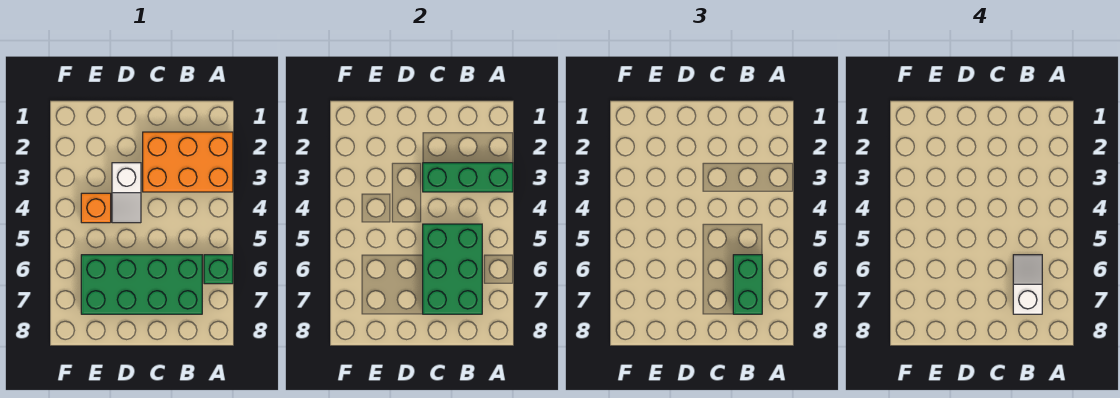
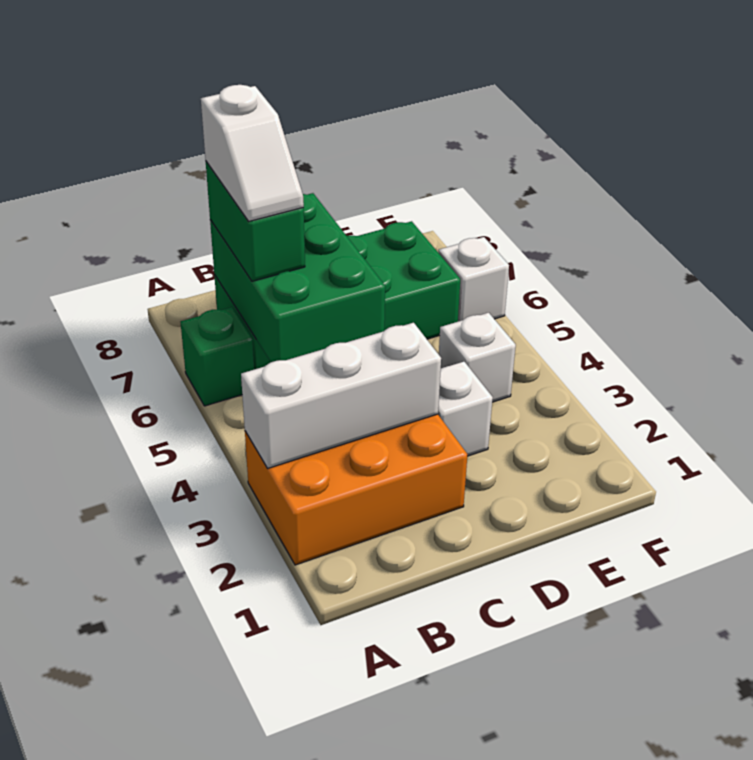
green 1x3 brick [423,163,513,192] -> white 1x3 brick [241,323,441,468]
orange 1x1 brick [81,193,111,223] -> white 1x1 brick [439,313,516,402]
none -> white 1x1 brick [438,237,509,321]

